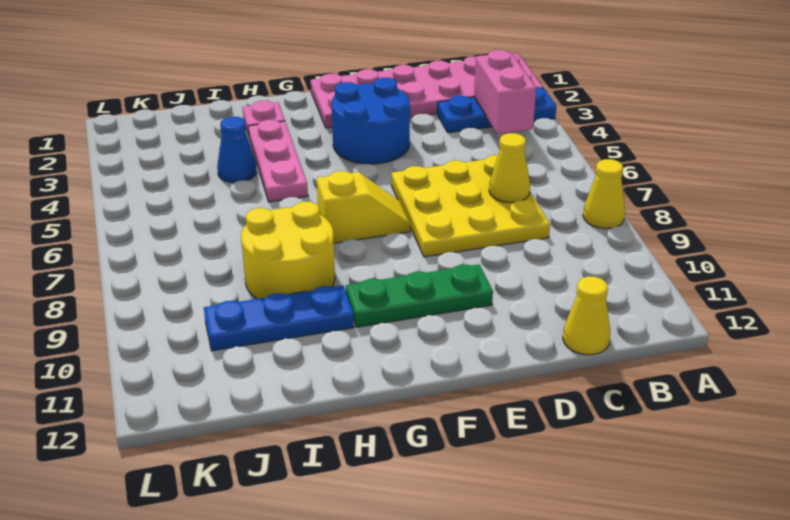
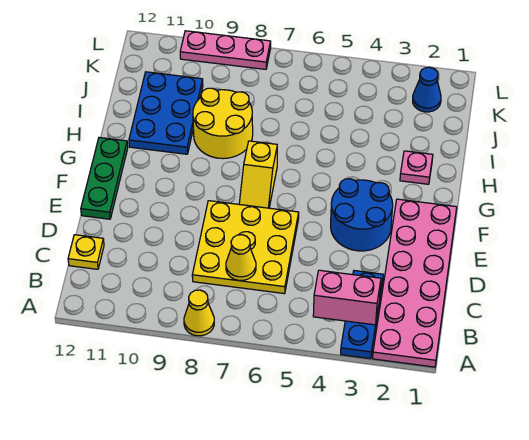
yellow 1x1 cone [563,277,611,355] -> yellow 1x1 plate [68,235,104,269]
green 1x3 plate [346,264,493,327] -> green 1x3 plate moved to [81,137,128,219]
pink 1x3 plate [248,120,308,202] -> pink 1x3 plate moved to [180,31,271,69]
blue 1x3 plate [204,286,354,351] -> blue 2x3 plate [129,72,203,154]
blue 1x1 cone [217,117,257,183] -> blue 1x1 cone moved to [413,67,441,112]

